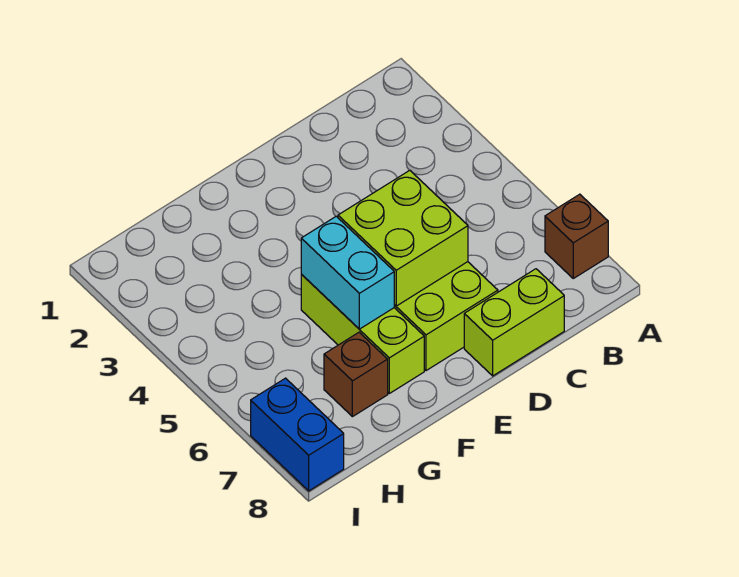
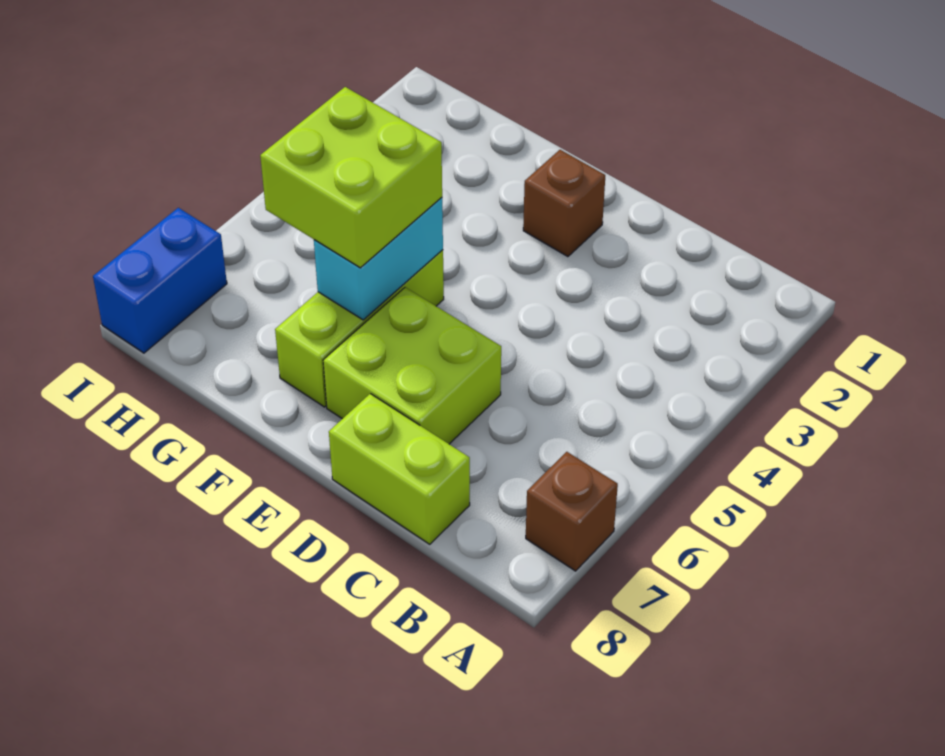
lime 2x2 brick [338,170,468,306] -> lime 2x2 brick moved to [260,87,442,268]
brown 1x1 brick [324,332,388,417] -> brown 1x1 brick moved to [523,150,605,257]

